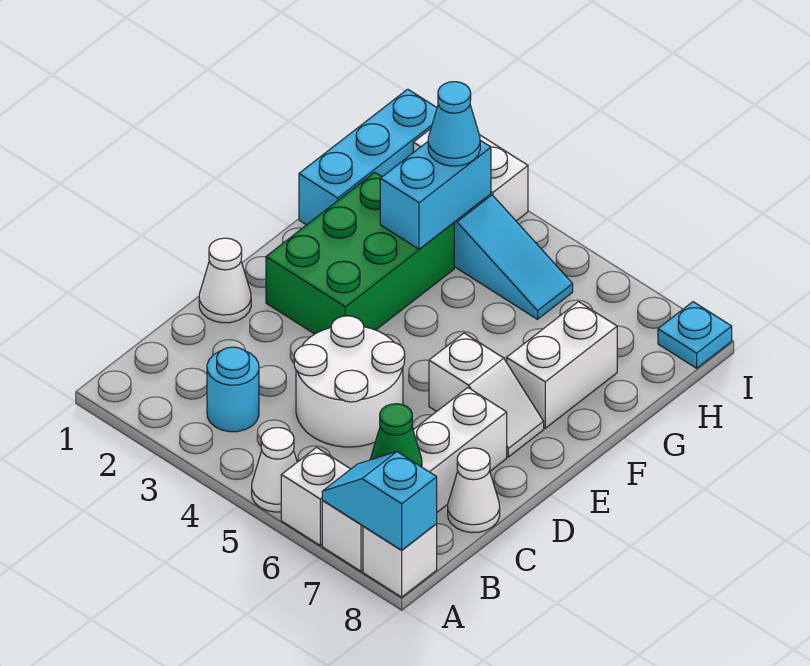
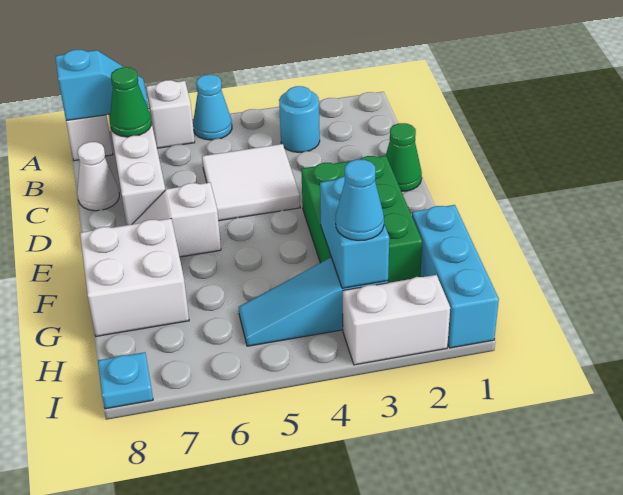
white 1x1 cone [252,428,297,512] -> cyan 1x1 cone [193,75,232,140]
white 2x2 round brick [294,316,405,447] -> white 2x2 tile [202,144,300,221]
white 1x1 cone [199,238,251,323] -> green 1x1 cone [386,123,422,191]
white 1x2 brick [507,302,617,428] -> white 2x2 brick [80,218,189,336]

